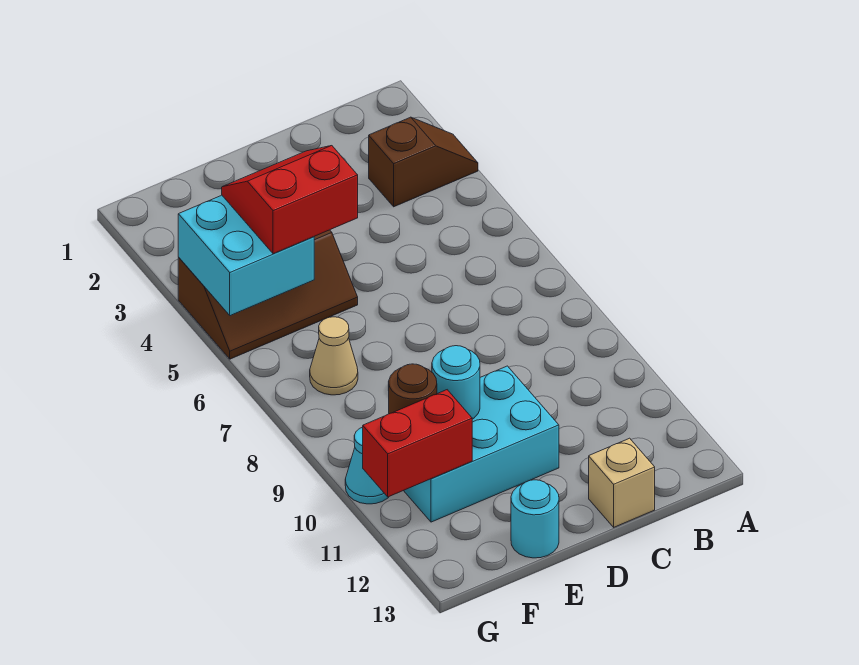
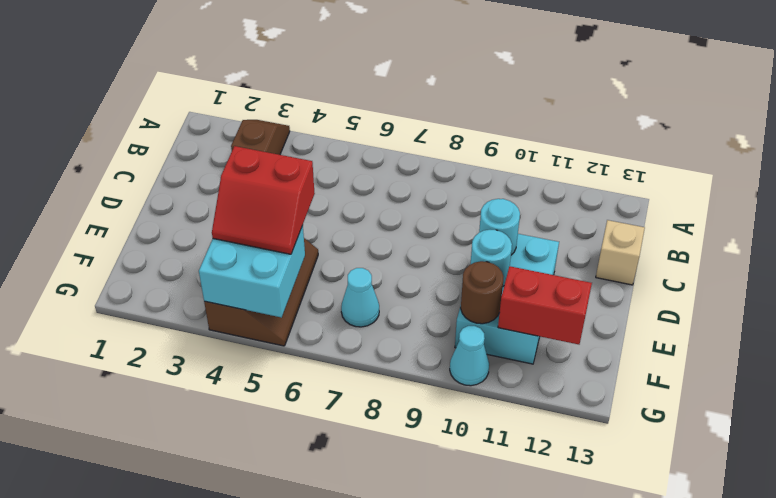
red 2x2 slope [222,146,358,254] -> red 2x2 slope turned to [212,146,315,254]
cyan 1x1 round brick [511,480,559,558] -> cyan 1x1 round brick moved to [479,199,520,255]
tan 1x1 cone [310,317,358,395] -> cyan 1x1 cone [341,268,379,327]
red 1x2 brick [363,390,472,497] -> red 1x2 brick turned to [498,266,592,344]

